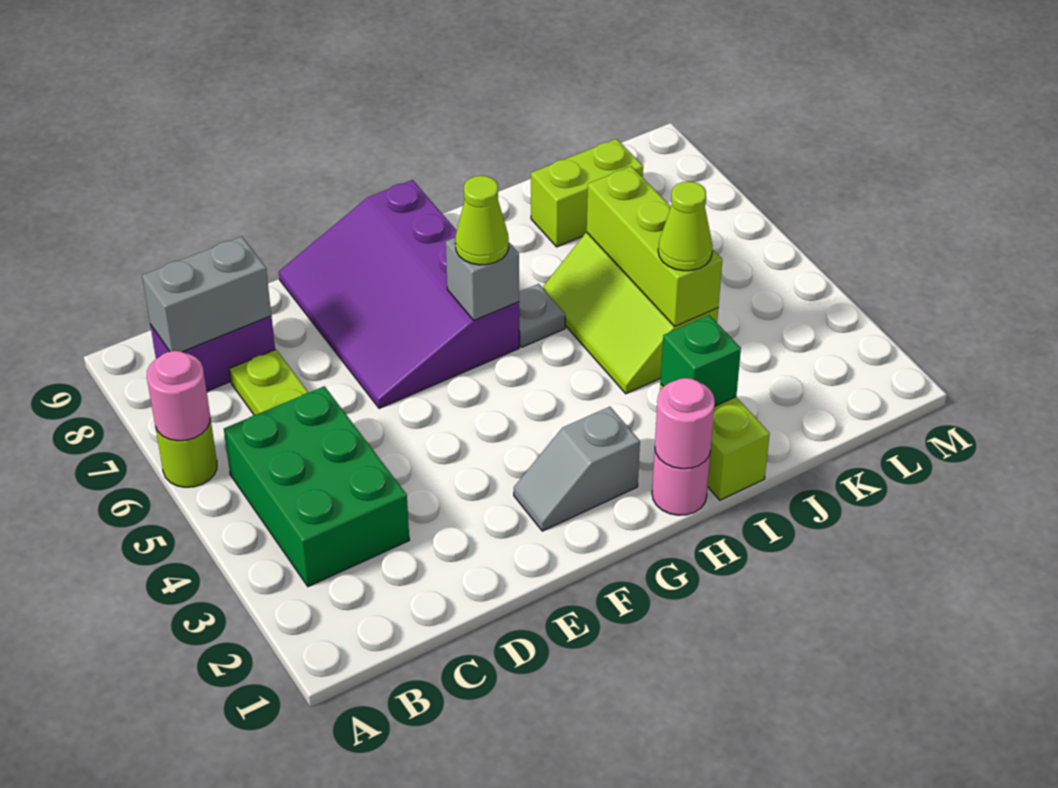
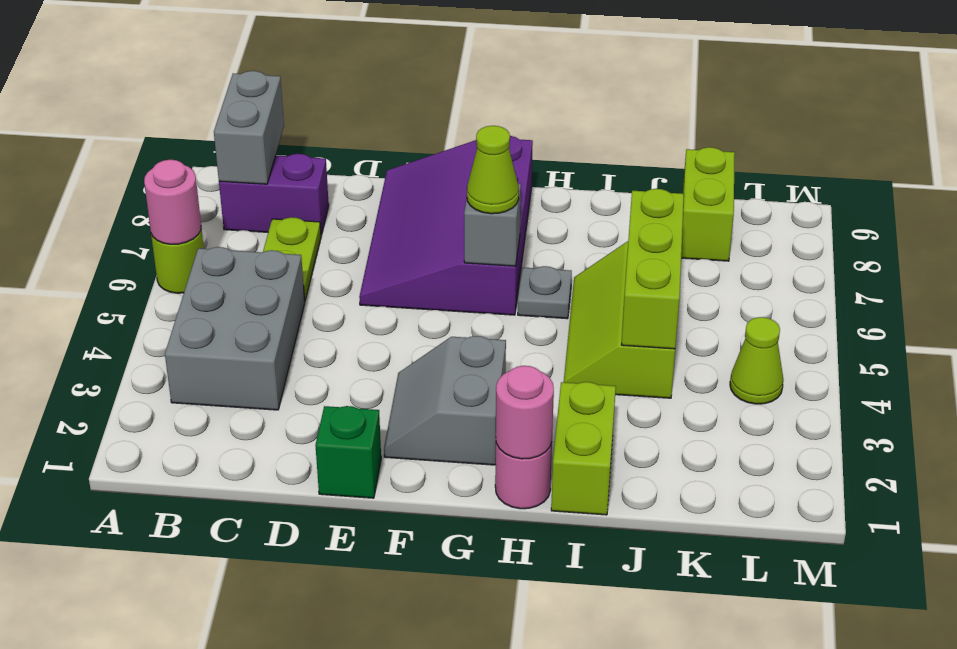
green 2x3 brick [224,386,409,587] -> grey 2x3 brick [165,247,305,410]
grey 1x2 brick [142,237,271,352] -> grey 1x2 brick turned to [214,71,284,184]
grey 1x2 slope [514,407,640,531] -> grey 2x2 slope [384,336,506,465]
green 1x1 brick [660,315,741,407] -> green 1x1 brick moved to [315,406,381,498]
lime 1x1 cone [658,182,713,271] -> lime 1x1 cone moved to [730,317,784,404]
lime 1x2 brick [531,139,643,247] -> lime 1x2 brick turned to [681,147,735,261]

